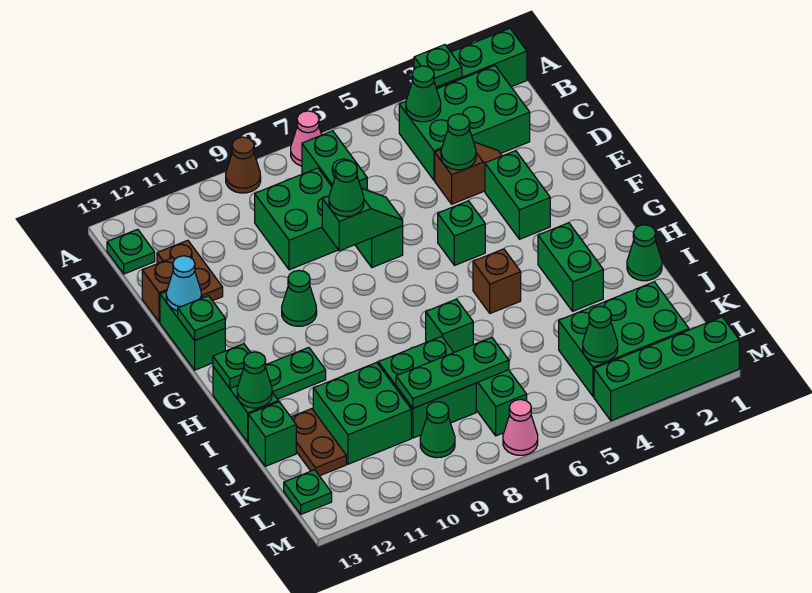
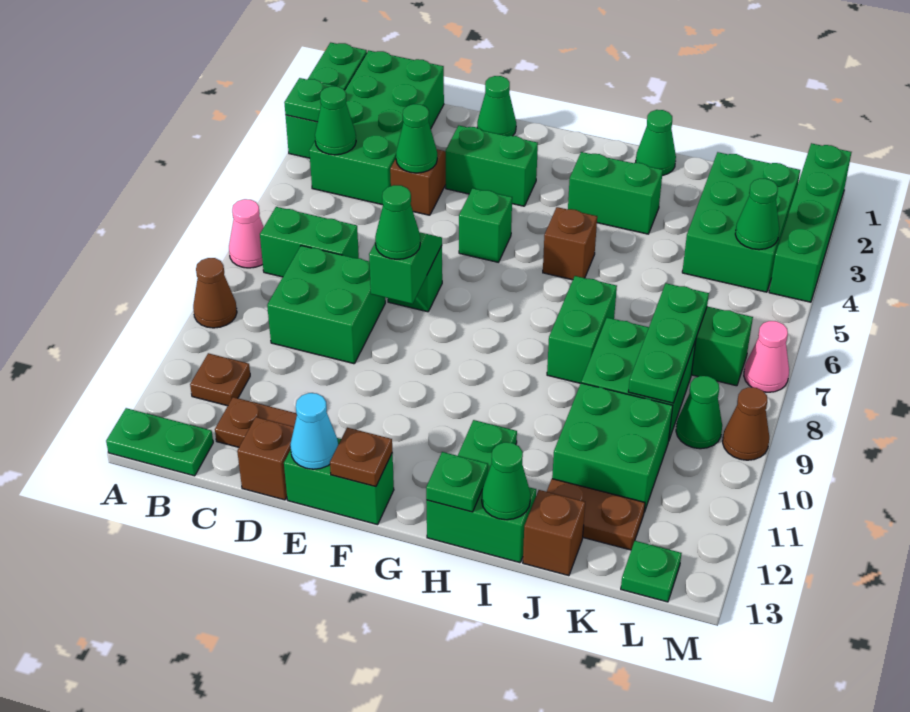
green 2x3 brick [399,66,530,180] -> green 2x4 brick [309,50,444,205]
none -> brown 1x1 plate [190,353,250,406]
green 1x1 plate [107,229,155,274] -> green 1x2 plate [106,408,213,476]
green 1x1 cone [282,270,317,326] -> green 1x1 cone moved to [477,76,516,136]
green 1x1 plate [178,296,225,340] -> brown 1x1 plate [330,428,392,487]
green 1x1 brick [426,299,473,352] -> green 1x2 brick [547,276,617,383]
green 1x1 brick [248,402,296,466] -> brown 1x1 brick [523,490,585,576]
none -> brown 1x1 cone [723,387,769,460]

